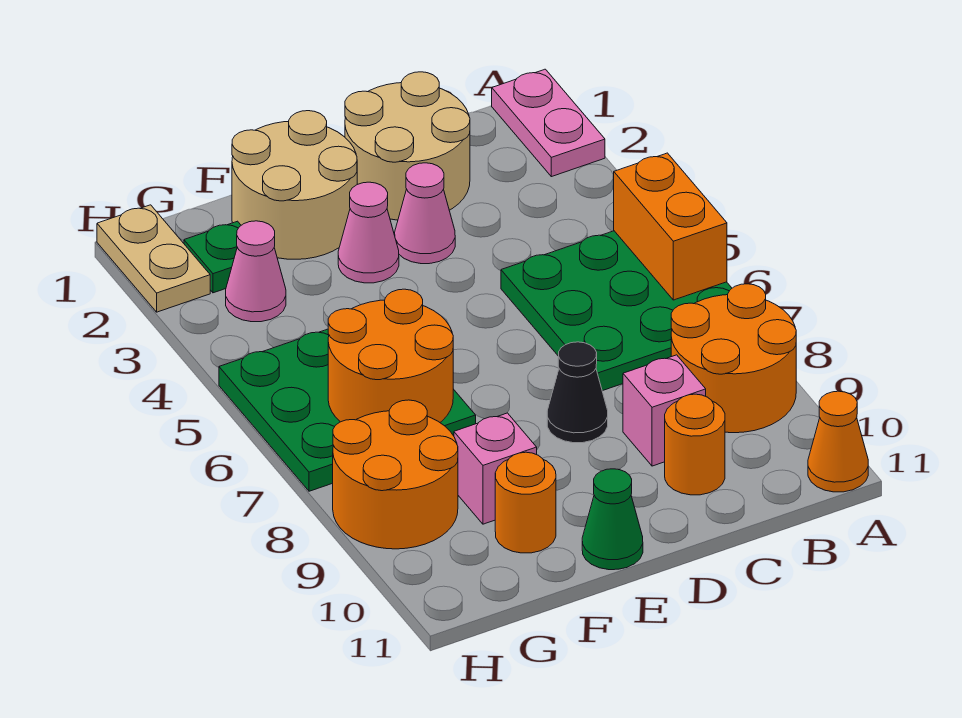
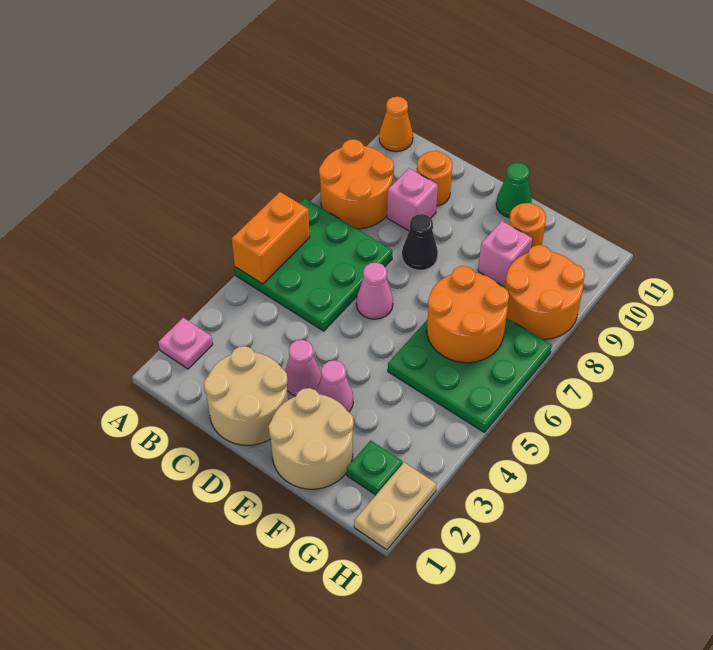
pink 1x2 plate [492,69,605,177] -> pink 1x1 plate [158,318,213,369]
pink 1x1 cone [226,221,286,322] -> pink 1x1 cone moved to [356,263,393,319]

